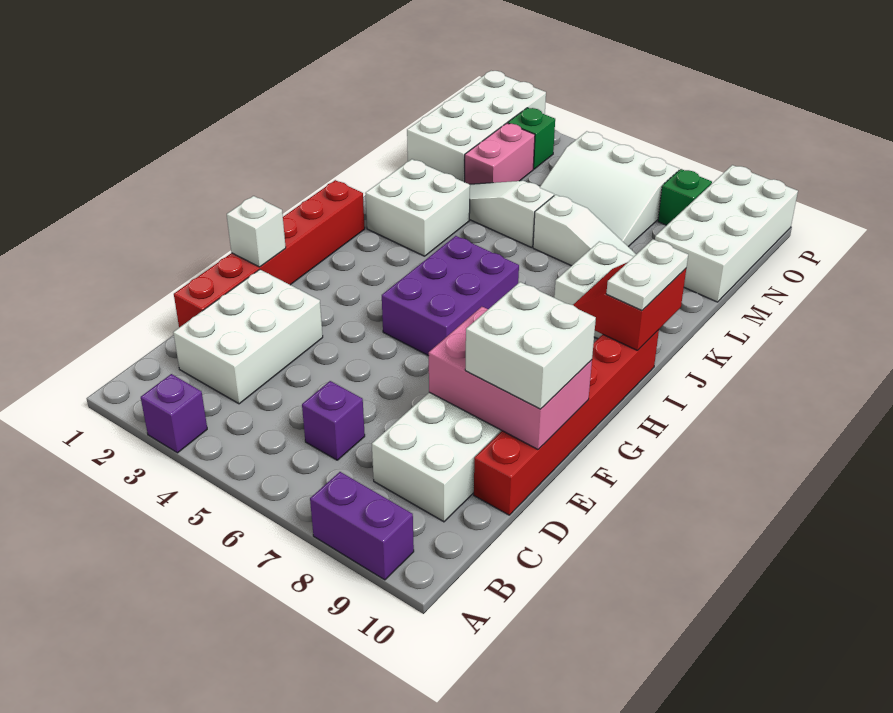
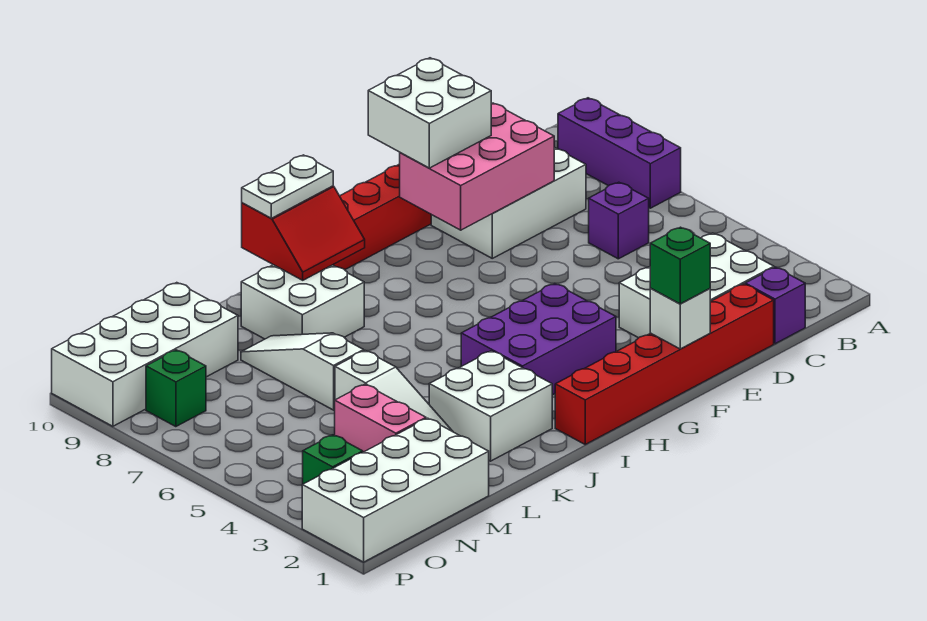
purple 1x1 brick [141,374,207,453] -> purple 1x1 brick moved to [745,267,805,344]
purple 1x2 brick [310,472,414,580] -> purple 1x3 brick [558,98,681,208]
pink 2x3 brick [429,307,592,449] -> pink 2x3 brick turned to [400,103,554,230]
none -> green 1x1 brick [650,227,710,304]
purple 2x3 brick [382,236,519,356] -> purple 2x3 brick moved to [461,283,616,395]
pink 1x2 brick [465,123,535,184] -> pink 1x2 brick turned to [335,384,426,452]
white 3x3 slope [540,131,679,247] -> none

